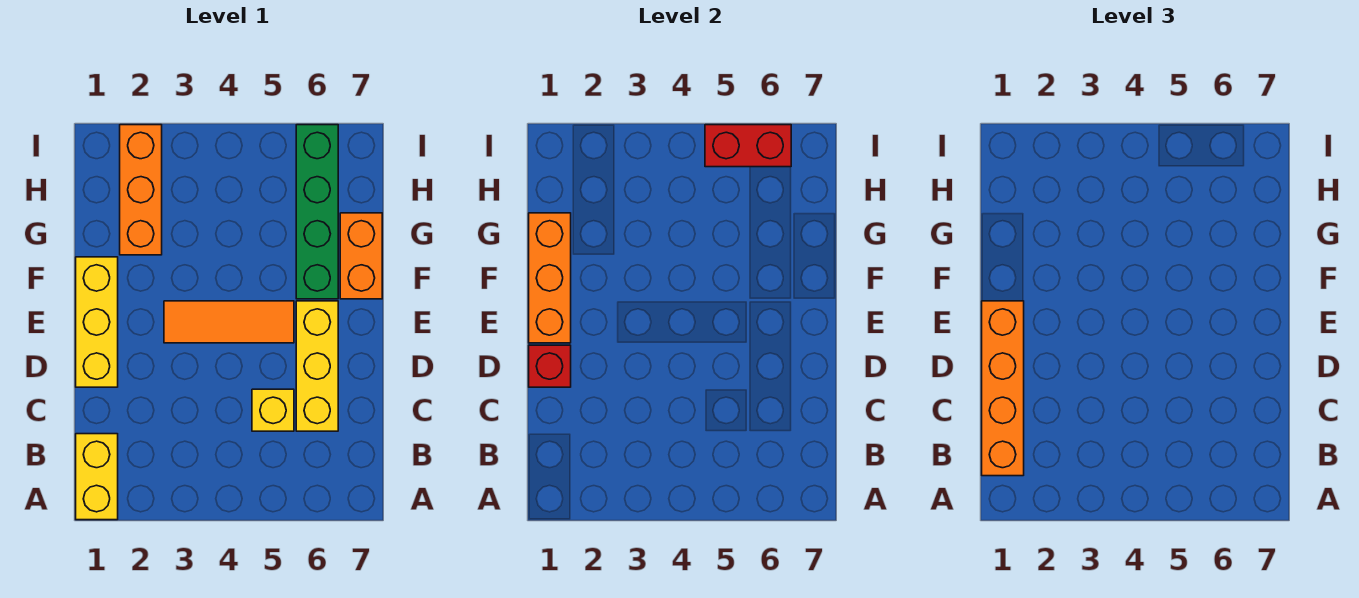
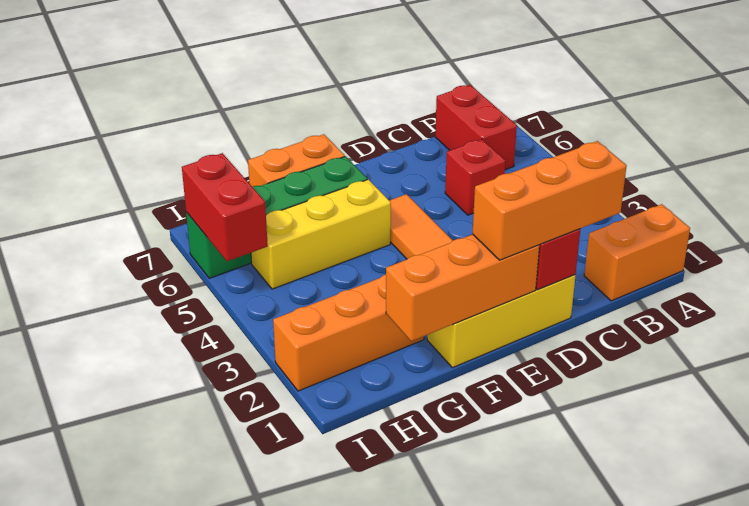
yellow 1x2 brick [76,434,118,520] -> orange 1x2 brick [584,204,690,301]
orange 1x4 brick [982,301,1024,476] -> orange 1x3 brick [473,141,627,260]
none -> red 1x2 brick [435,85,517,170]
yellow 1x1 brick [252,389,294,431] -> red 1x1 brick [445,139,505,215]
yellow 1x3 brick [296,301,338,431] -> yellow 1x3 brick moved to [251,179,391,289]

